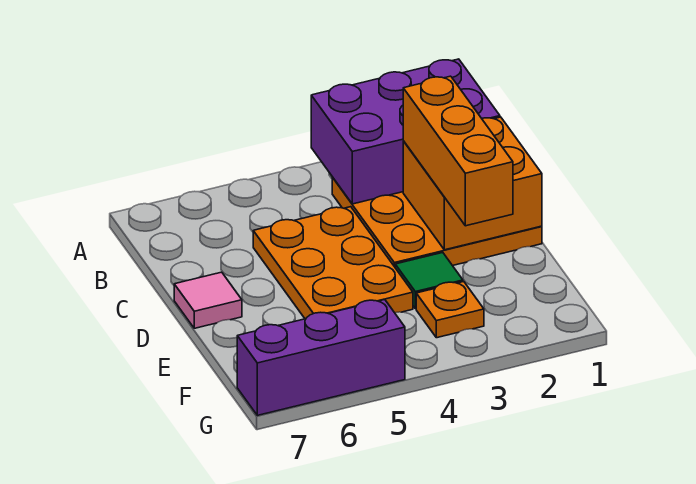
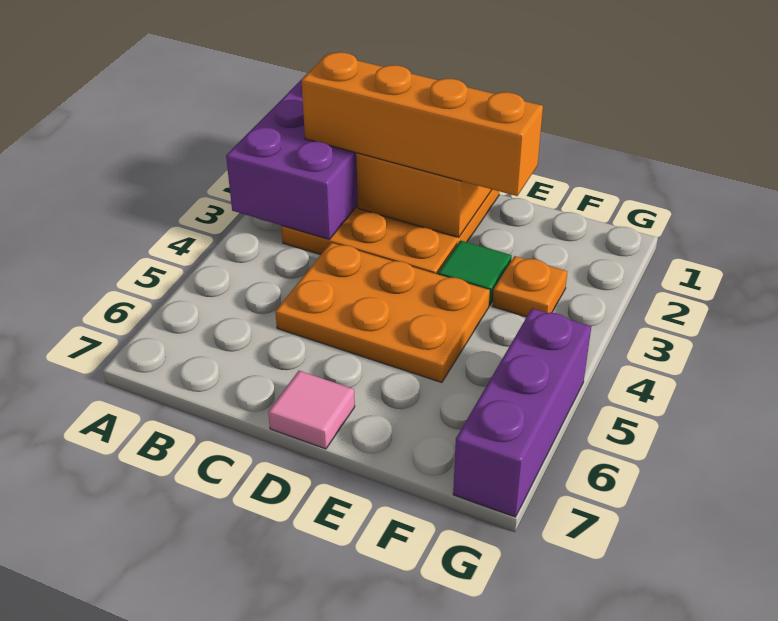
orange 1x3 brick [403,76,513,226] -> orange 1x4 brick [302,52,543,196]

